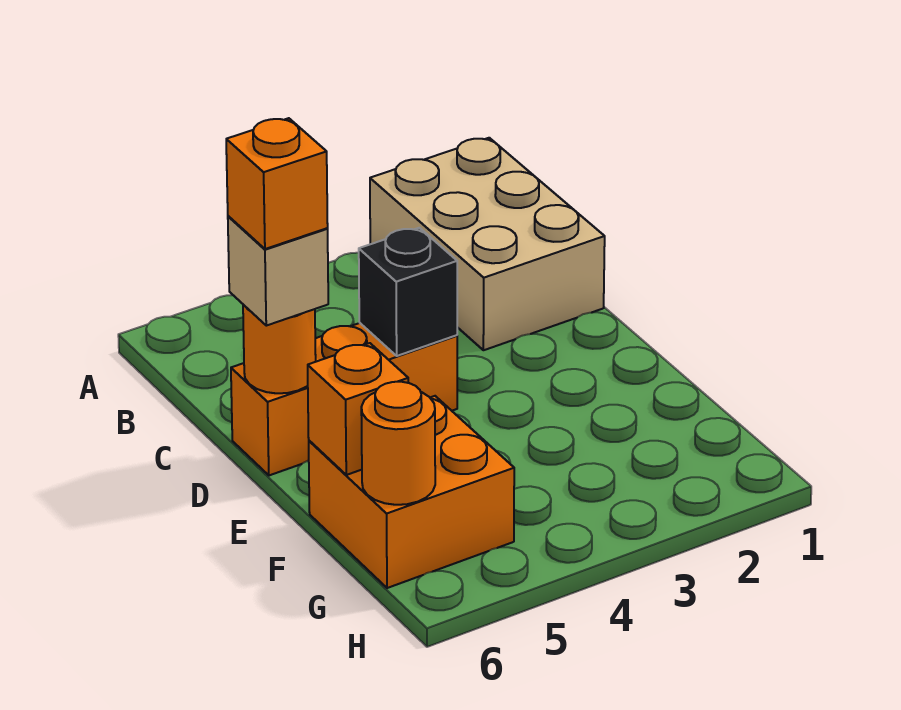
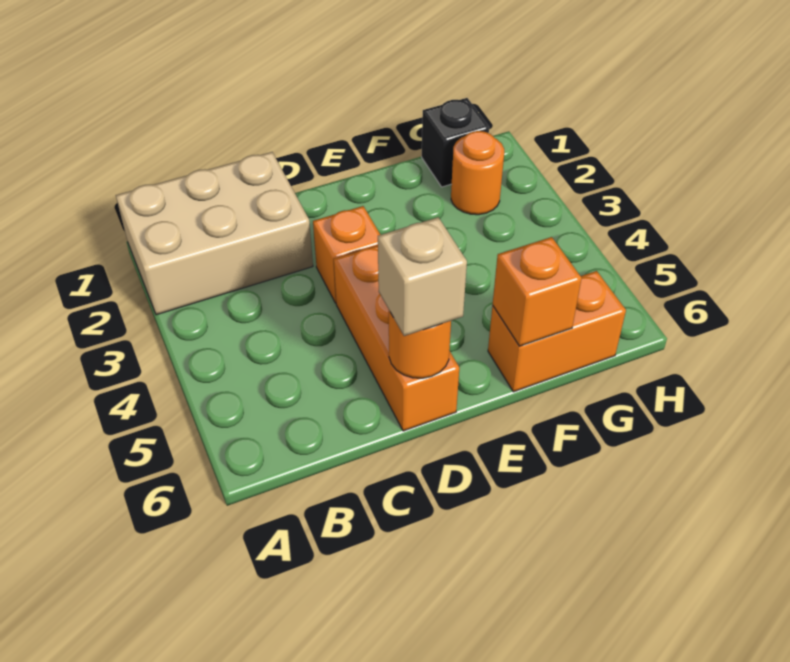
black 1x1 brick [359,228,457,356] -> black 1x1 brick moved to [422,98,489,187]
orange 1x1 brick [226,118,328,249] -> orange 1x1 brick moved to [313,206,380,303]
orange 2x2 brick [309,396,514,588] -> orange 1x2 brick [488,271,626,392]
orange 1x1 round brick [361,382,435,505] -> orange 1x1 round brick moved to [451,131,504,215]

